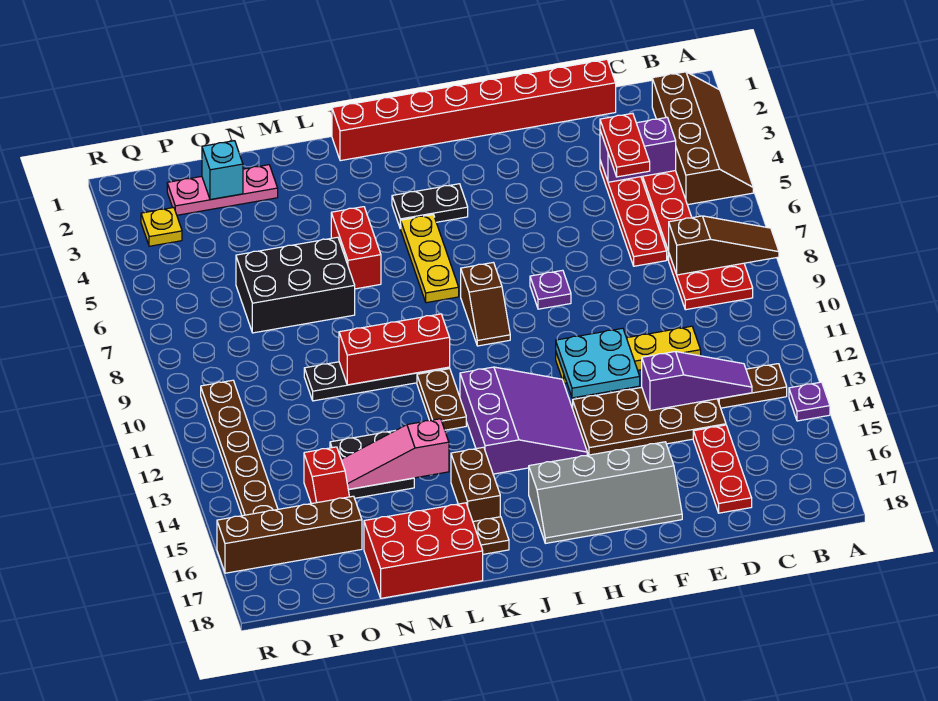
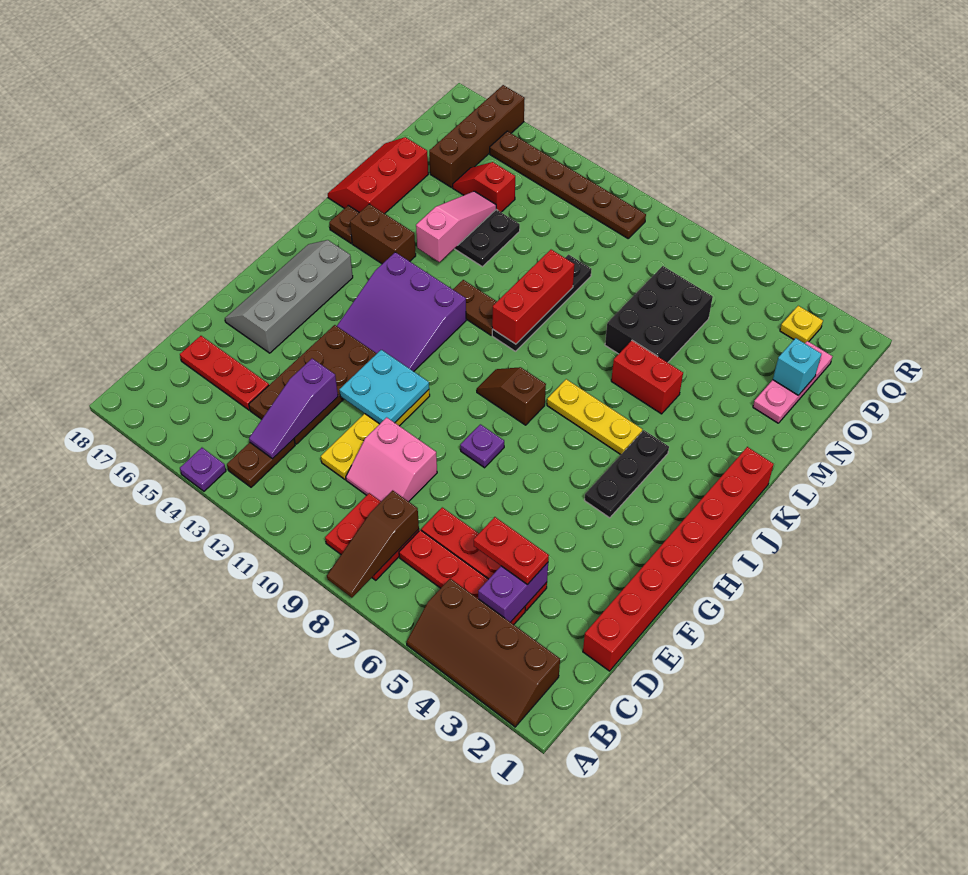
none -> pink 2x2 slope [346,417,437,502]
black 1x2 plate [392,184,468,228] -> black 1x3 plate [584,430,669,518]
red 2x3 brick [364,503,483,598] -> red 2x3 slope [328,137,428,214]

